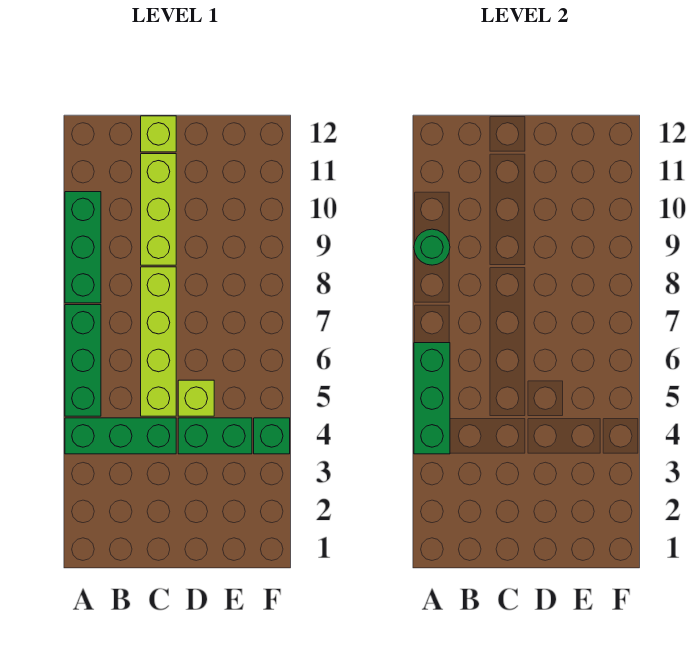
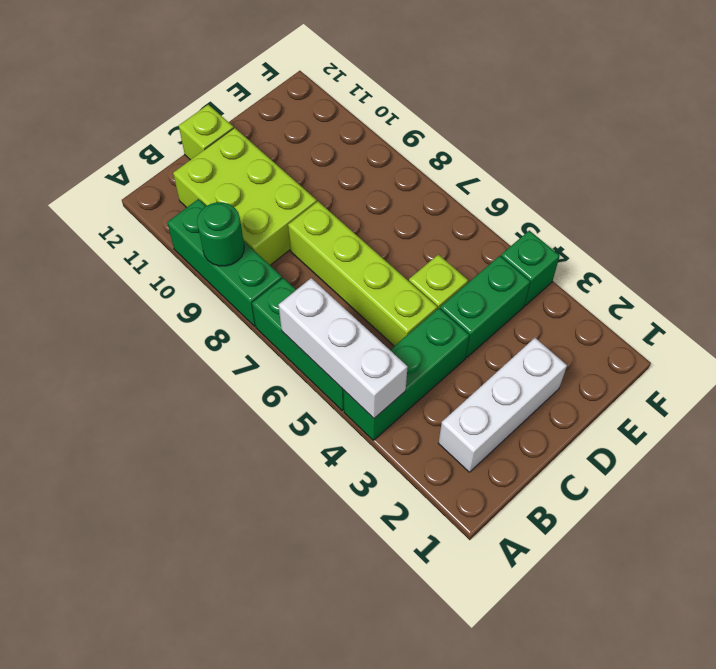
green 1x3 brick [414,343,450,454] -> white 1x3 brick [279,278,408,418]
none -> white 1x3 brick [439,338,567,472]
lime 1x3 brick [141,154,176,265] -> lime 2x3 brick [173,128,317,265]

